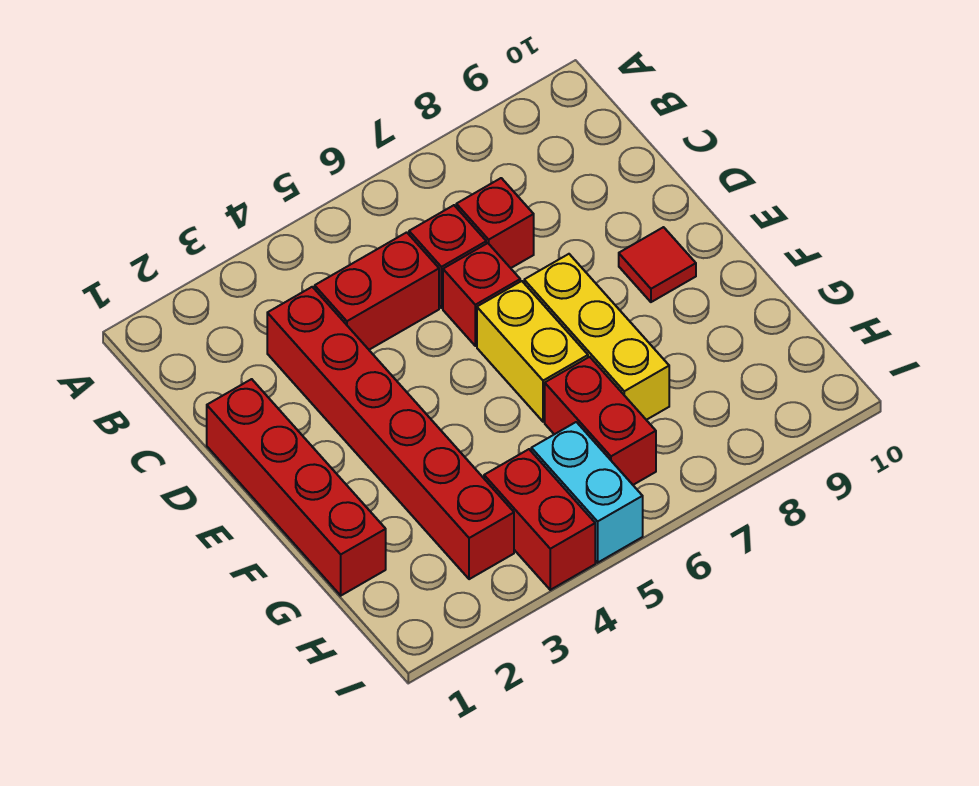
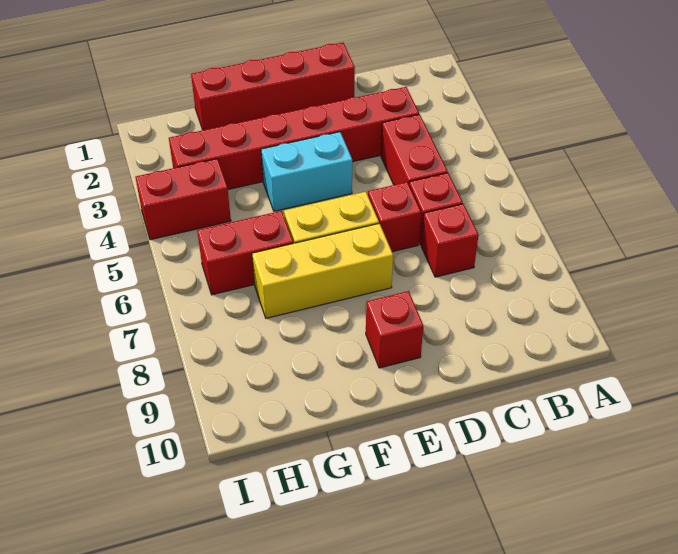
red 1x1 tile [619,227,696,302] -> red 1x1 brick [366,291,424,368]
cyan 1x2 brick [531,422,643,563] -> cyan 1x2 brick moved to [261,132,352,211]

